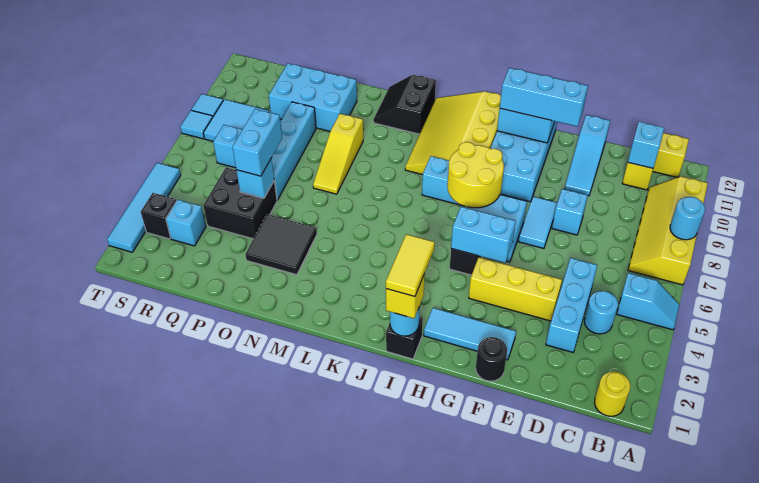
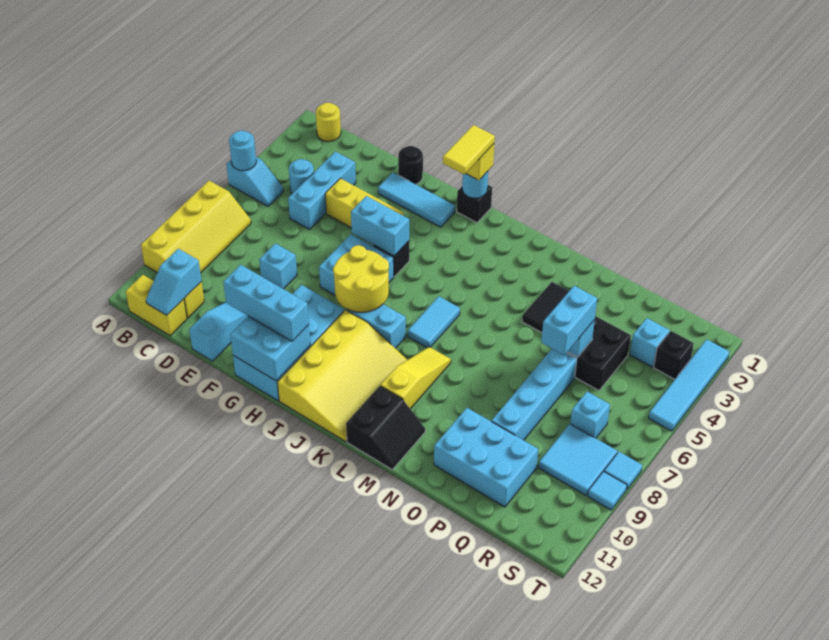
cyan 1x2 slope [617,273,679,330] -> cyan 1x2 slope turned to [227,157,284,206]
cyan 1x1 round brick [670,197,705,240] -> cyan 1x1 round brick moved to [229,130,256,171]
cyan 1x2 tile [518,197,557,248] -> cyan 1x2 tile moved to [408,296,460,348]
yellow 1x3 slope [313,114,363,194] -> yellow 1x3 slope moved to [381,347,451,409]

